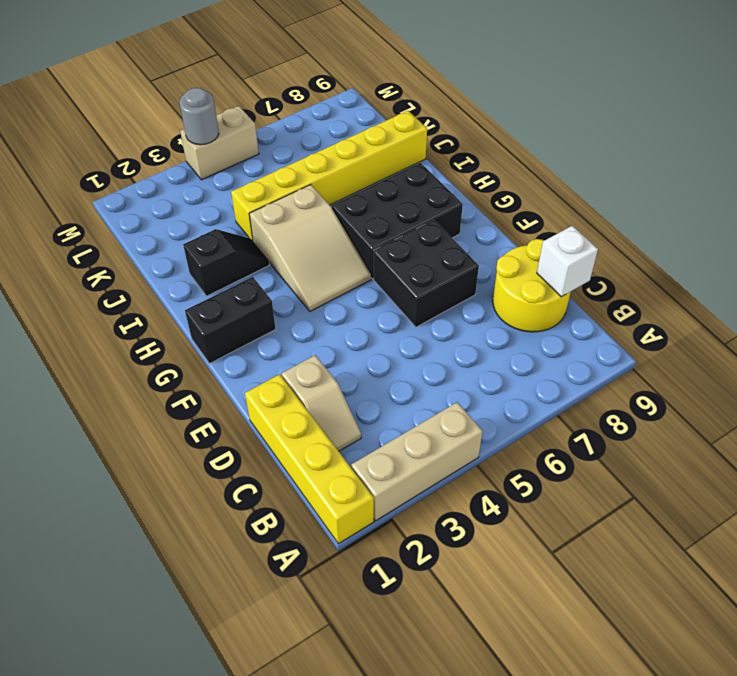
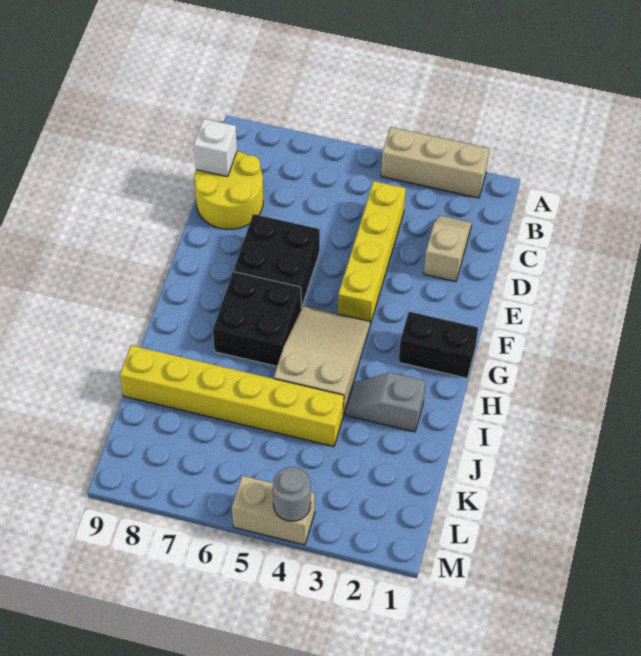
yellow 1x4 brick [245,374,374,544] -> yellow 1x4 brick moved to [338,181,406,324]
black 2x3 brick [332,163,463,279] -> black 2x2 brick [213,271,301,366]
black 1x2 slope [183,229,269,296] -> grey 1x2 slope [345,373,426,432]

